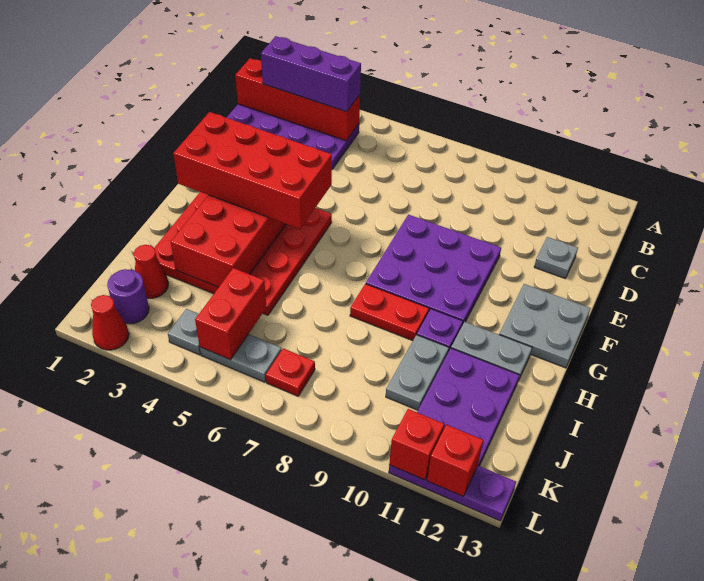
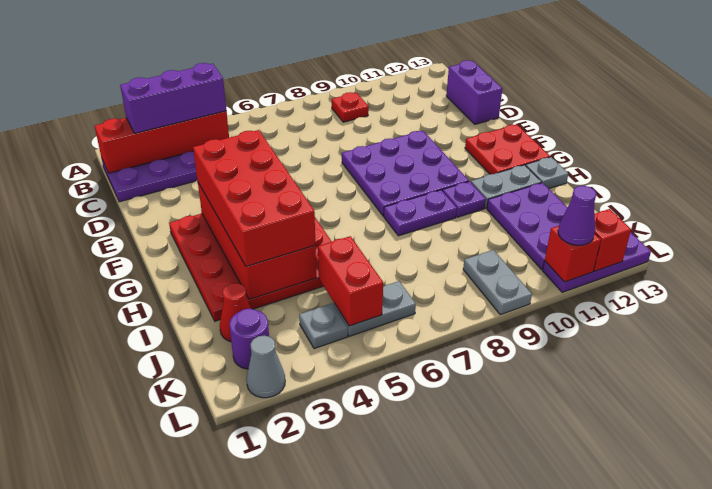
none -> purple 1x2 brick [446,60,503,124]
grey 1x1 plate [534,237,578,278] -> grey 1x1 plate moved to [526,157,568,189]
red 2x4 brick [173,112,332,229] -> red 2x4 brick turned to [193,130,315,267]
grey 2x2 plate [499,284,590,368] -> red 2x2 plate [465,124,550,174]
red 1x2 plate [350,284,429,341] -> purple 1x2 plate [384,190,457,236]
grey 1x2 plate [386,335,449,410] -> grey 1x2 plate moved to [463,250,532,315]
red 1x1 plate [266,348,315,396] -> red 1x1 plate moved to [332,92,369,122]
red 1x1 cone [91,295,129,350] -> grey 1x1 cone [246,335,285,398]
none -> purple 1x1 cone [558,186,596,245]

